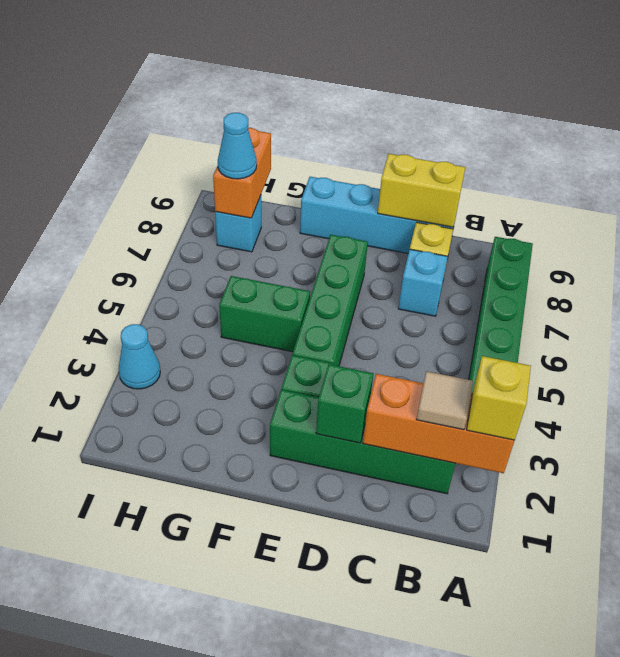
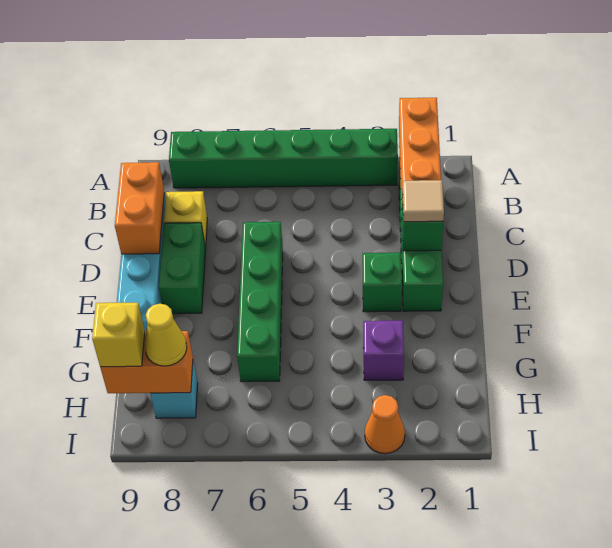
yellow 1x1 brick [467,356,531,440] -> yellow 1x1 brick moved to [92,302,145,367]
tan 1x1 tile [417,371,473,430] -> tan 1x1 tile moved to [403,180,444,222]
cyan 1x1 brick [398,249,448,316] -> none
yellow 1x2 brick [378,154,465,227] -> orange 1x2 brick [115,162,164,254]
green 1x4 brick [293,235,368,366] -> green 1x4 brick turned to [237,222,283,382]
green 1x2 brick [219,276,310,352] -> green 1x2 brick moved to [159,223,206,314]
none -> purple 1x1 brick [363,321,404,380]
cyan 1x1 cone [218,113,257,179] -> yellow 1x1 cone [144,304,187,366]
cyan 1x1 cone [119,324,160,389] -> orange 1x1 cone [365,395,405,454]

